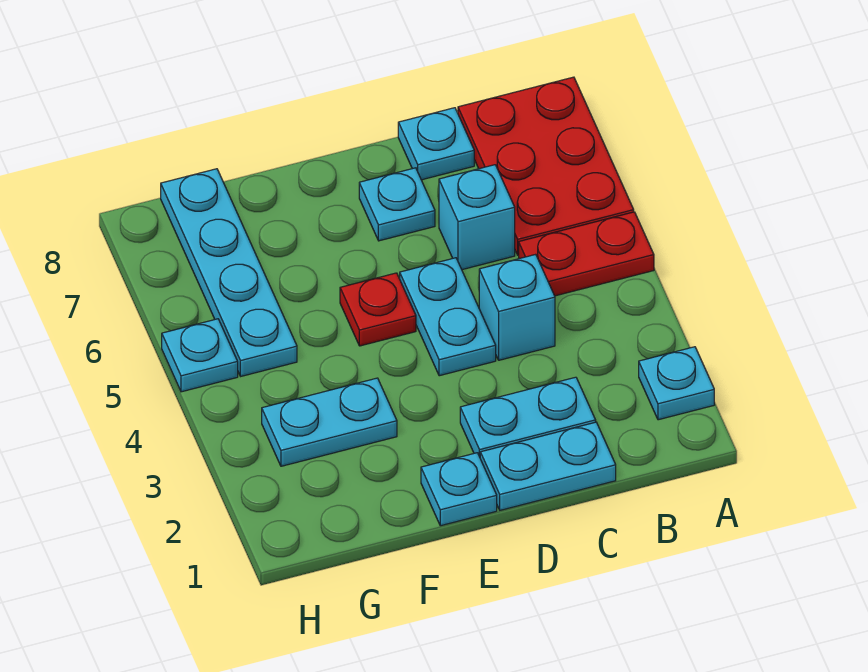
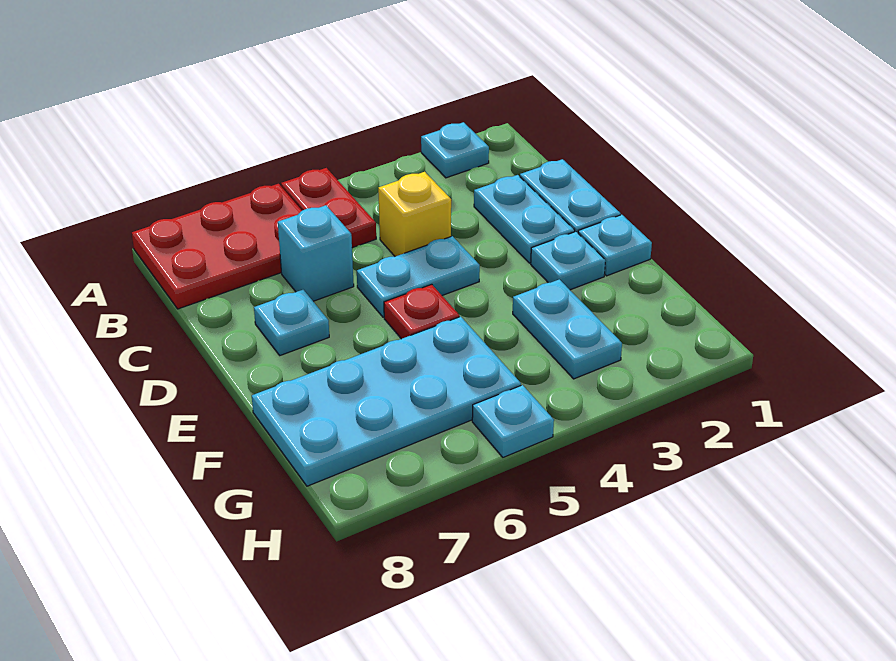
cyan 1x1 brick [479,254,555,360] -> yellow 1x1 brick [378,172,451,257]
cyan 1x1 plate [398,108,474,180] -> cyan 1x1 plate moved to [531,232,605,290]
cyan 1x4 plate [161,169,297,376] -> cyan 2x4 plate [252,317,521,486]

